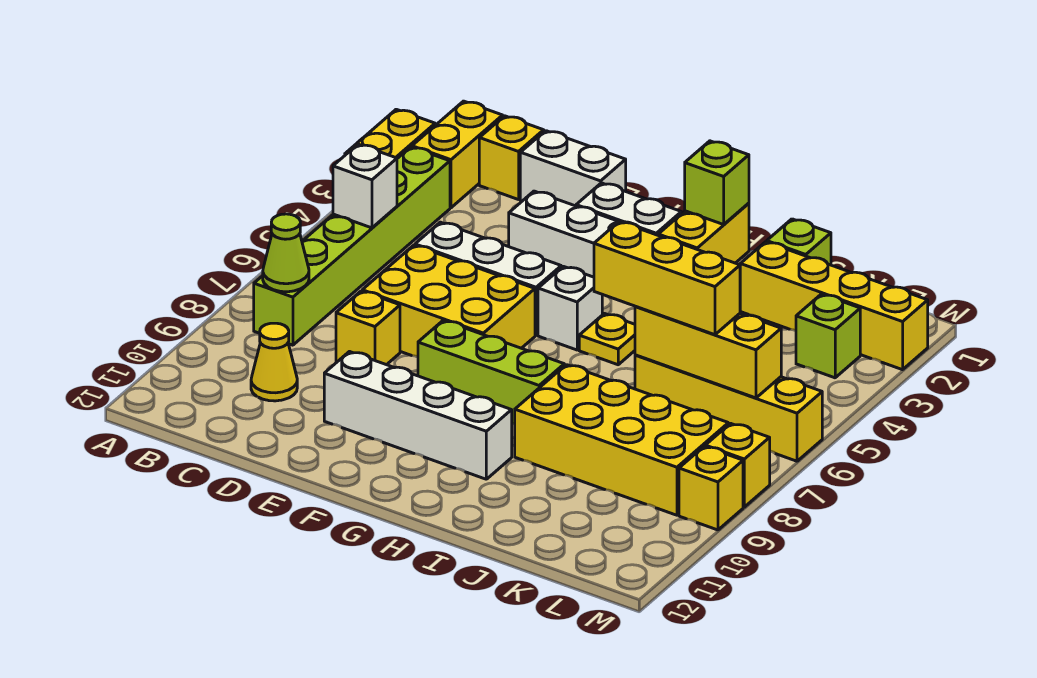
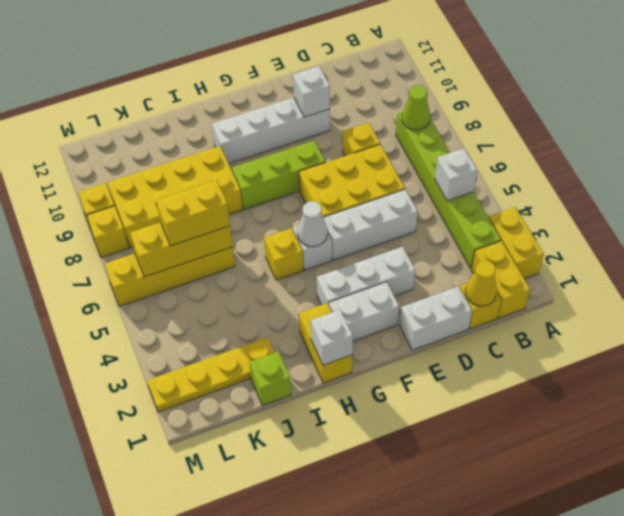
yellow 1x1 cone [251,323,297,401] -> yellow 1x1 cone moved to [466,261,497,306]
none -> white 1x1 brick [293,66,330,117]
none -> white 1x1 cone [298,201,327,247]
lime 1x1 brick [685,141,749,225] -> white 1x1 brick [311,310,353,365]
yellow 1x1 plate [579,314,635,365] -> yellow 1x1 brick [264,228,303,280]
yellow 1x3 brick [594,222,740,335] -> yellow 1x2 brick [156,180,230,246]
yellow 1x4 brick [740,242,928,370] -> yellow 1x4 plate [147,337,275,412]
lime 1x1 brick [796,294,860,378] -> none

